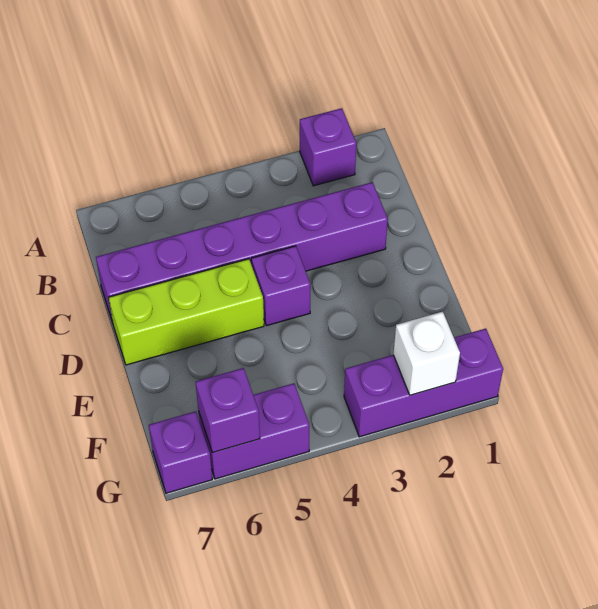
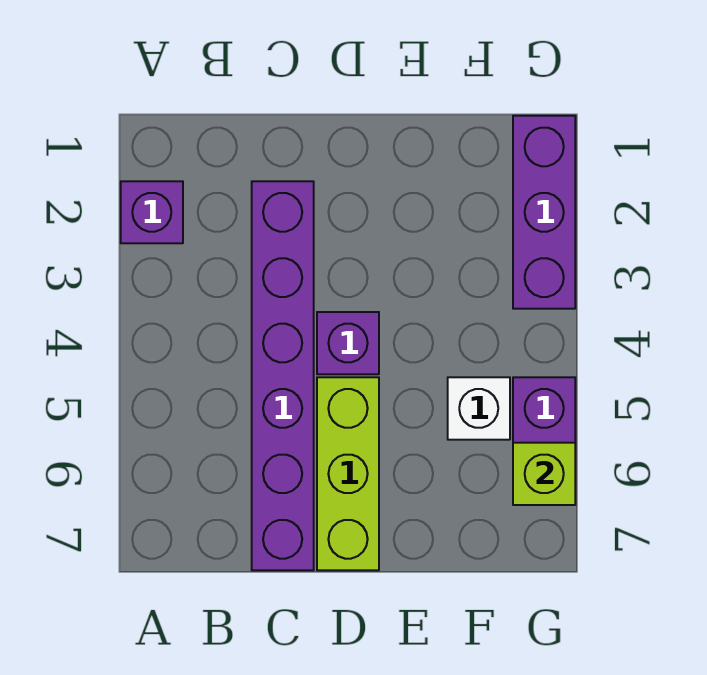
white 1x1 brick [393,312,460,395] -> white 1x1 brick moved to [448,377,510,440]
purple 1x1 brick [195,368,260,453] -> lime 1x1 brick [513,443,575,505]
purple 1x1 brick [149,411,212,493] -> none

